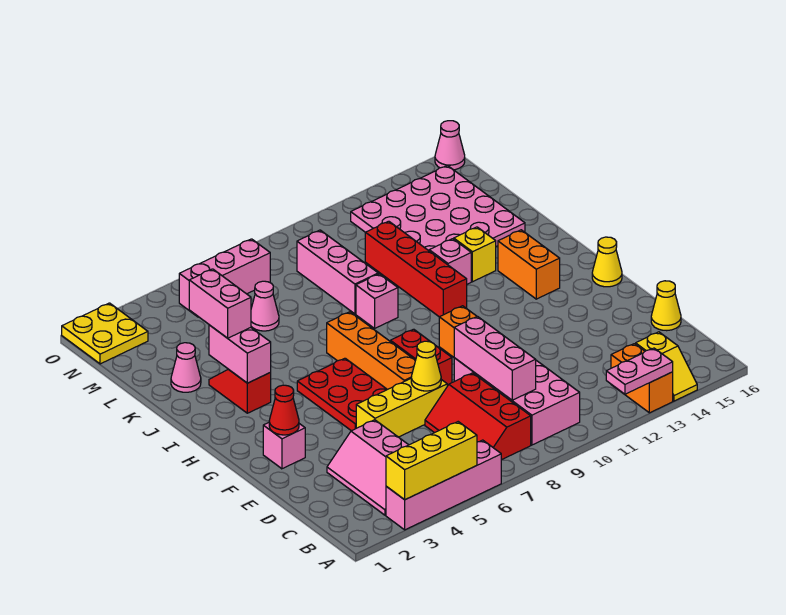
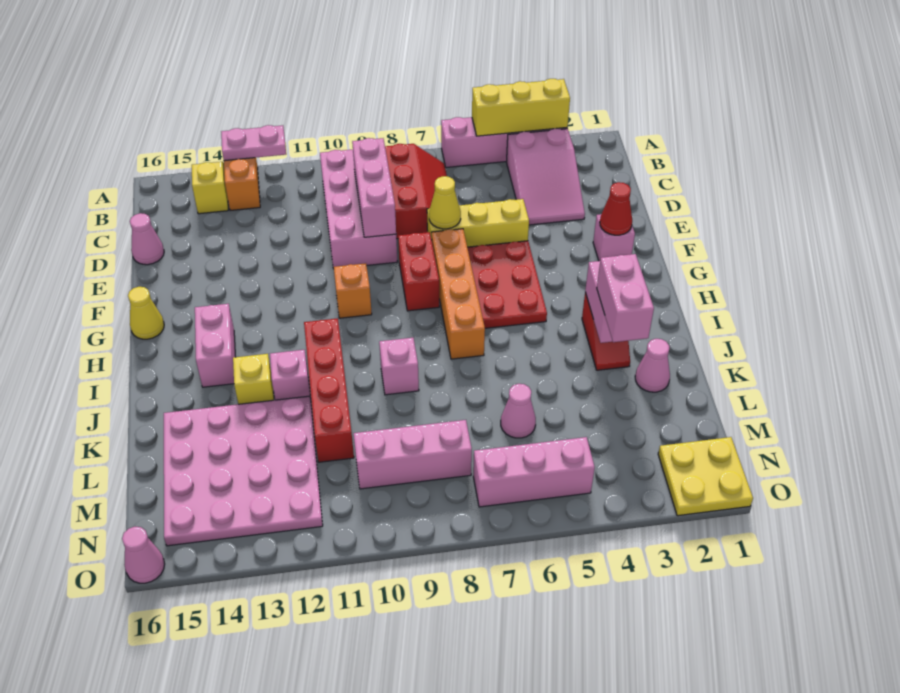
pink 2x3 slope [327,420,408,515] -> pink 2x3 slope turned to [506,129,585,225]
yellow 1x1 cone [651,281,681,331] -> pink 1x1 cone [130,213,164,265]
orange 1x2 brick [498,230,560,299] -> pink 1x2 brick [195,304,235,387]
pink 1x3 brick [297,230,378,314] -> pink 1x3 brick turned to [354,420,472,489]

